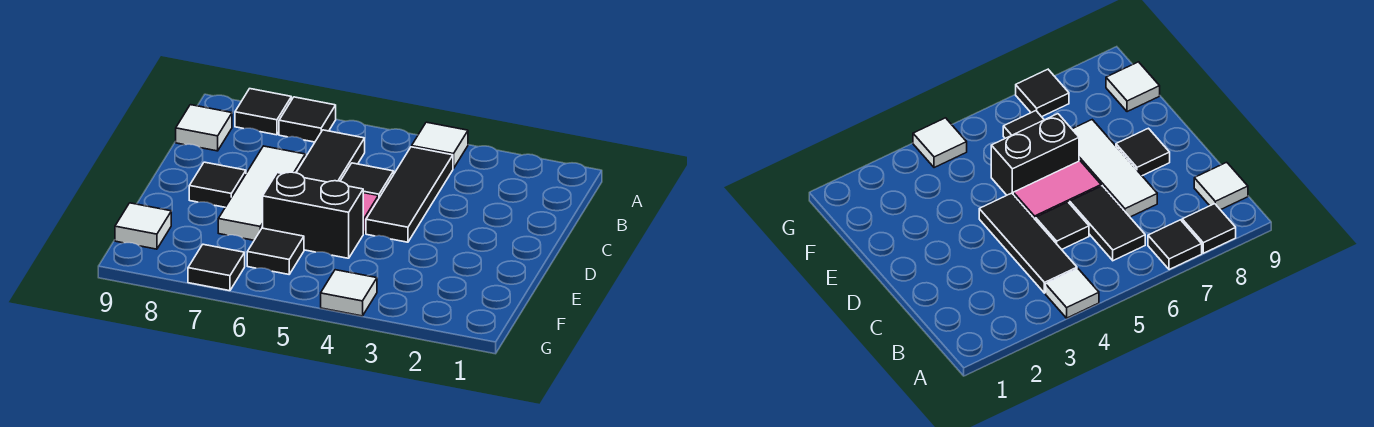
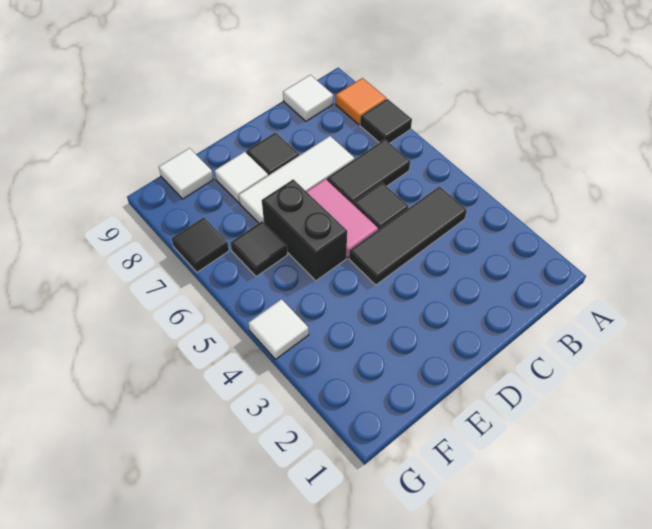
white 1x1 tile [412,122,468,169] -> white 1x1 tile moved to [215,152,268,203]
black 1x1 tile [235,89,291,135] -> orange 1x1 tile [336,78,386,125]

